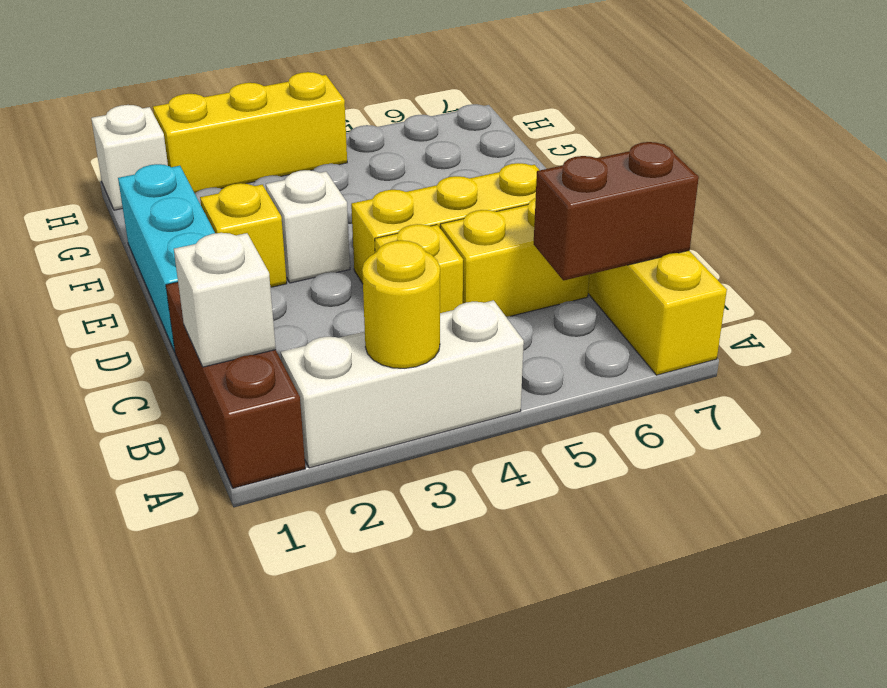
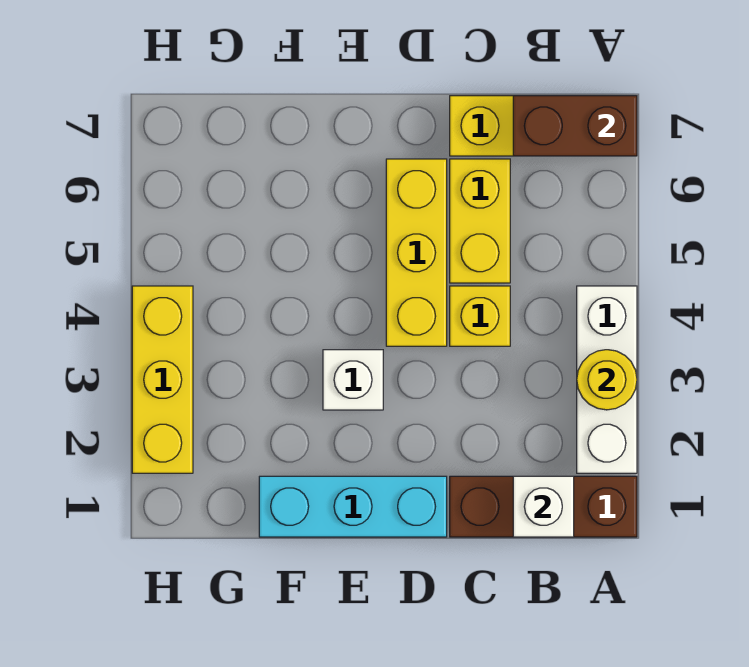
brown 1x2 brick [534,142,699,280] -> brown 1x2 brick turned to [513,96,637,156]
yellow 1x1 brick [200,183,287,287] -> none
white 1x1 brick [91,105,168,210] -> none

